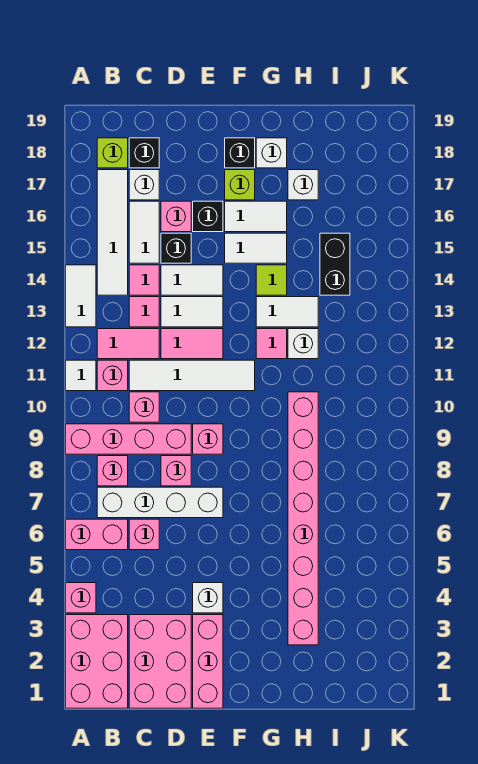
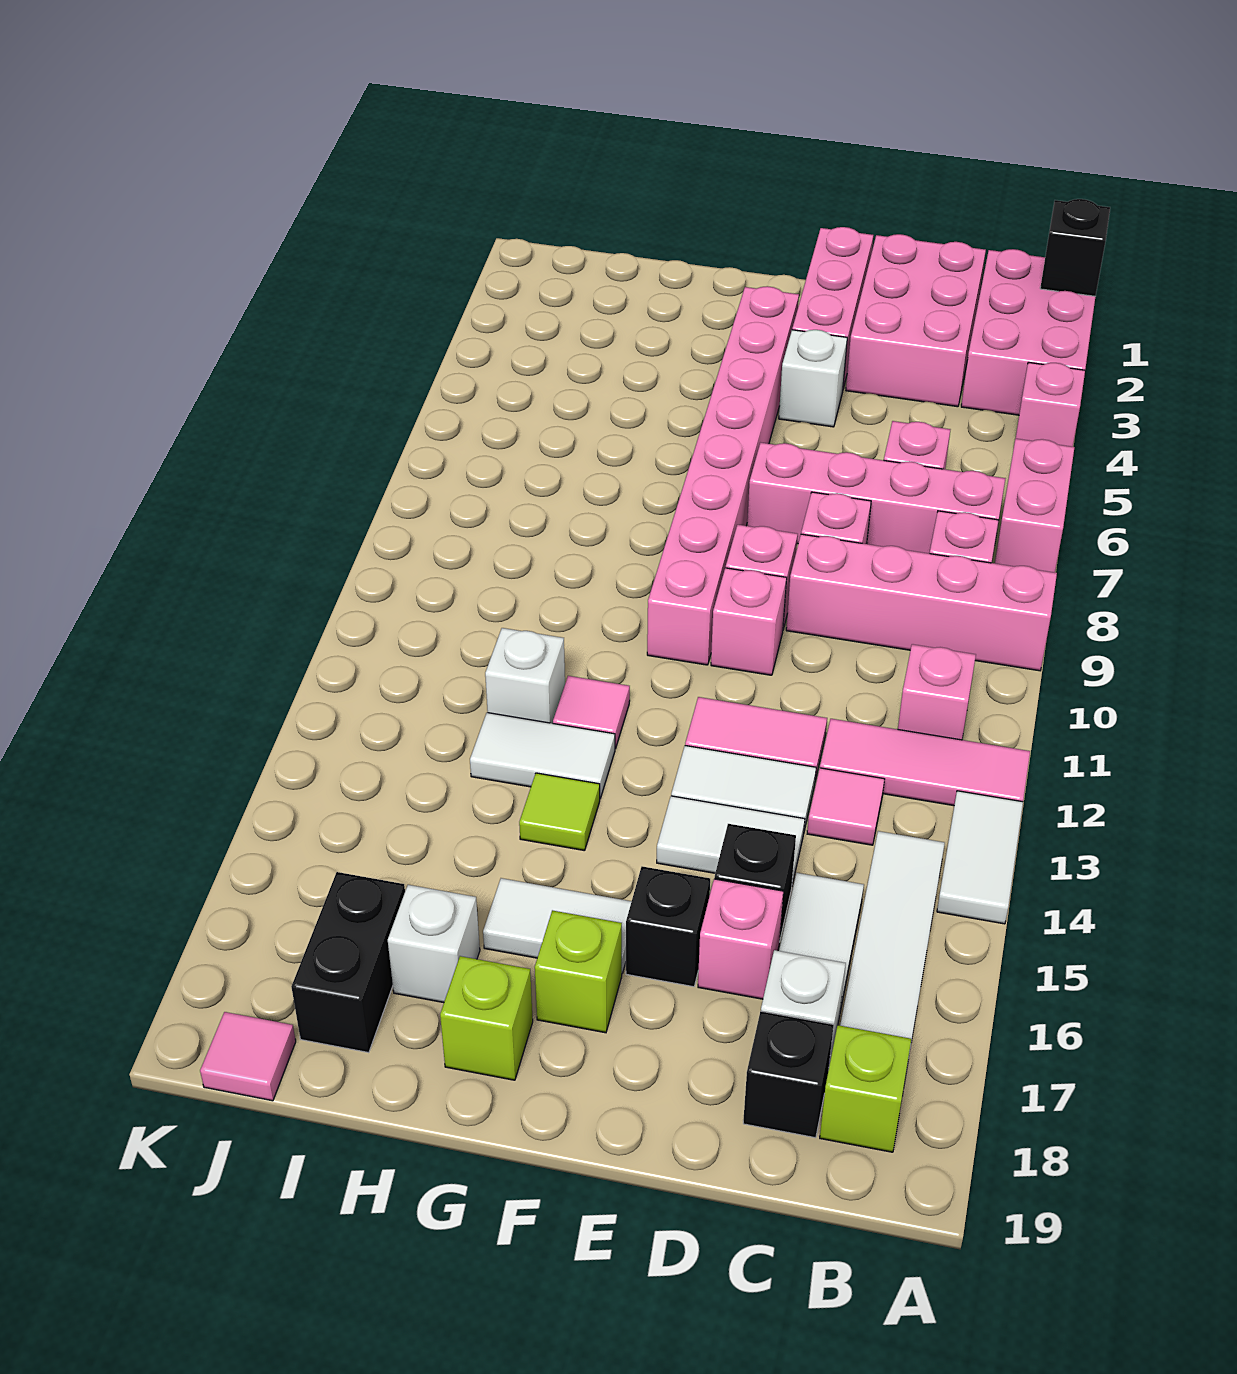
pink 1x2 brick [66,519,128,550] -> pink 1x2 brick turned to [995,439,1074,573]
white 1x1 tile [66,360,96,391] -> none
white 1x4 brick [97,487,223,518] -> pink 1x4 brick [747,443,1005,554]
pink 1x2 tile [97,329,159,359] -> pink 1x3 tile [820,719,1030,806]
pink 1x1 brick [129,392,159,422] -> pink 1x1 brick moved to [711,568,787,675]
white 1x4 tile [129,360,255,391] -> none
pink 1x1 tile [129,265,159,295] -> pink 1x1 tile moved to [200,1012,296,1101]
white 1x2 tile [225,233,287,263] -> none
black 1x1 brick [225,138,255,168] -> black 1x1 brick moved to [1040,199,1110,296]
white 1x1 brick [256,138,287,168] -> lime 1x1 brick [440,956,533,1080]
pink 1x8 brick [288,392,318,645] -> pink 1x8 brick moved to [647,286,799,665]
black 1x2 brick [320,233,350,295] -> black 1x2 brick moved to [291,872,405,1053]

